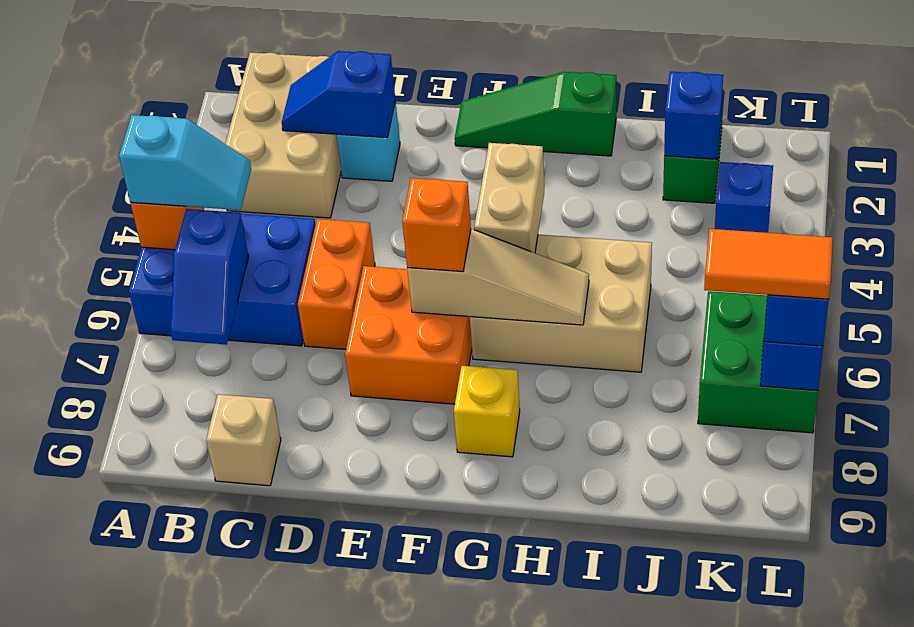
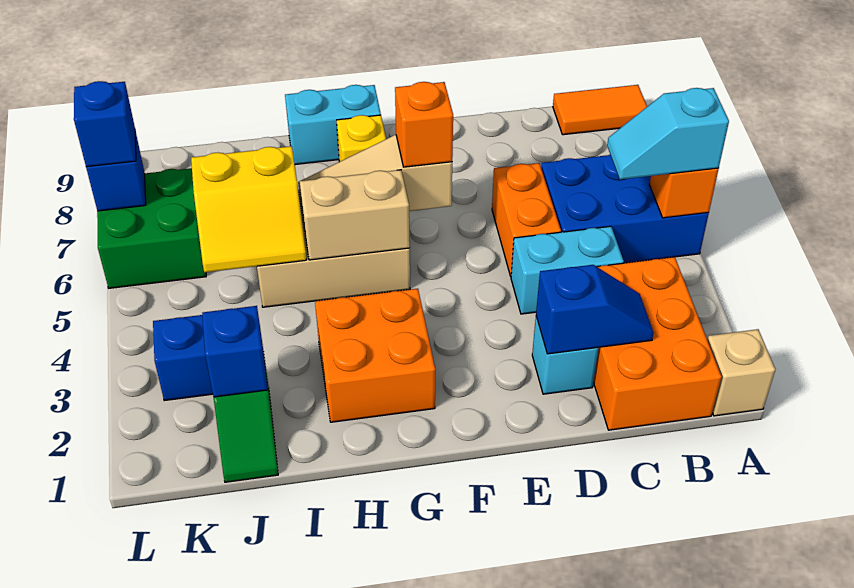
tan 2x3 brick [225,52,341,218] -> orange 2x3 brick [593,257,722,430]
blue 1x2 slope [171,209,249,345] -> none
none -> cyan 1x2 brick [511,226,624,314]
tan 1x1 brick [206,394,281,486] -> tan 1x1 brick moved to [707,329,775,416]
orange 2x2 brick [345,266,472,404] -> orange 2x2 brick moved to [315,289,435,422]
green 1x3 slope [455,72,616,156] -> none
tan 1x2 brick [474,143,544,253] -> tan 1x2 brick turned to [300,170,410,260]
none -> cyan 1x2 brick [285,85,381,165]
none -> yellow 2x2 slope [191,146,306,272]
orange 1x2 tile [704,229,833,299] -> orange 1x2 tile moved to [553,85,647,135]

